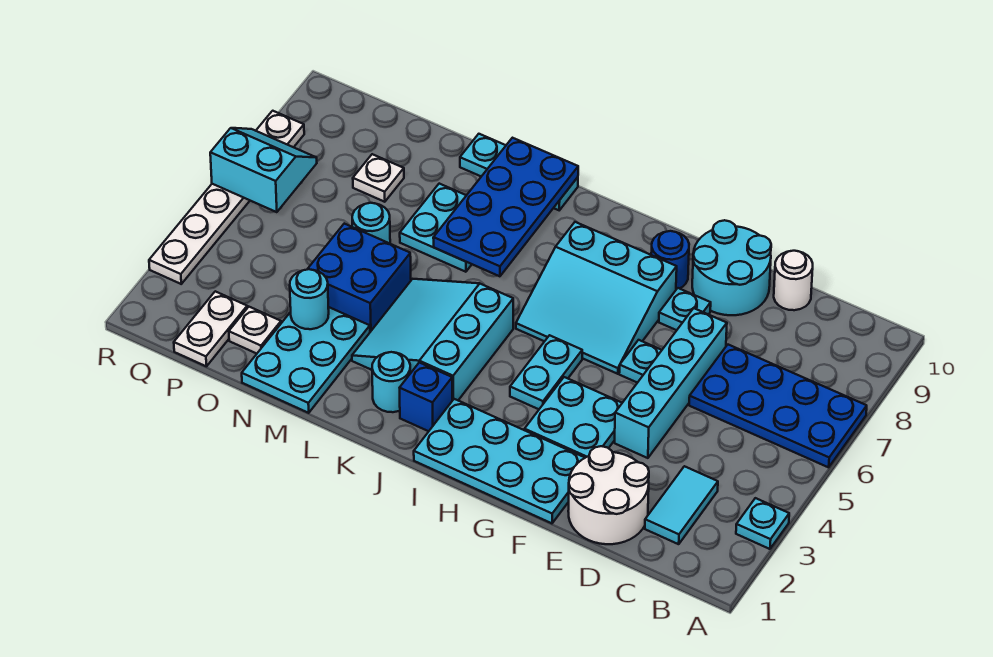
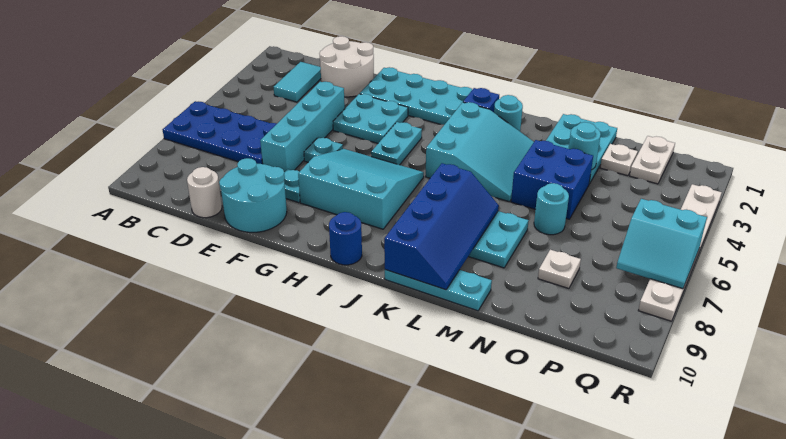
cyan 1x1 plate [736,498,789,549] -> none
blue 1x1 round brick [651,231,689,289] -> blue 1x1 round brick moved to [329,212,362,265]
blue 2x4 plate [433,138,578,276] -> blue 2x4 slope [384,163,499,290]

